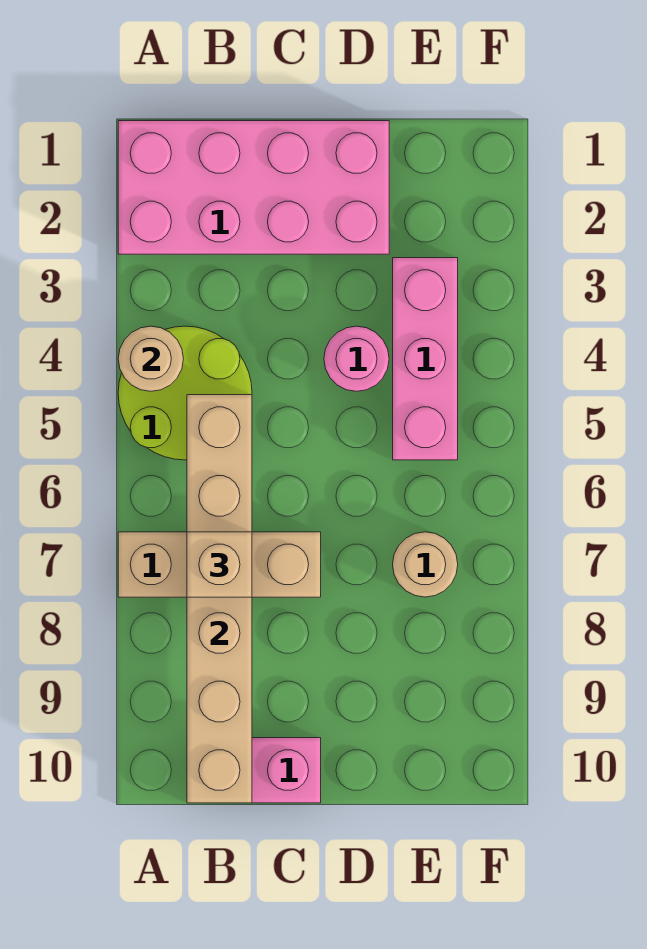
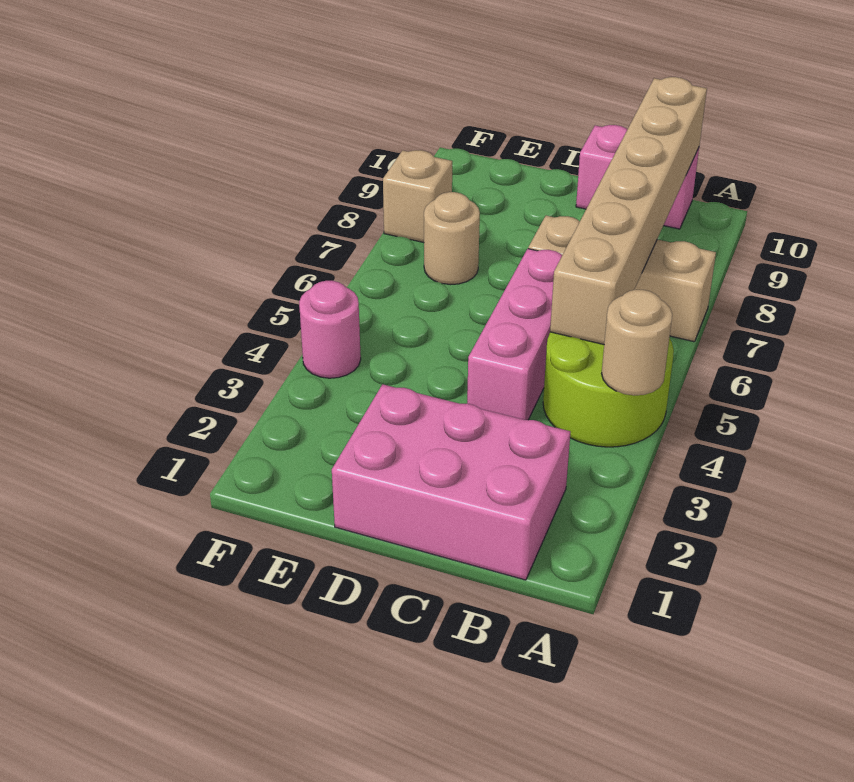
pink 2x4 brick [118,121,389,254] -> pink 2x3 brick [332,384,570,580]
tan 1x1 brick [187,532,252,597] -> tan 1x1 brick moved to [383,150,452,242]
pink 1x1 round brick [324,326,389,391] -> pink 1x1 round brick moved to [299,281,361,378]
pink 1x3 brick [393,258,458,460] -> pink 1x3 brick moved to [467,249,562,420]

